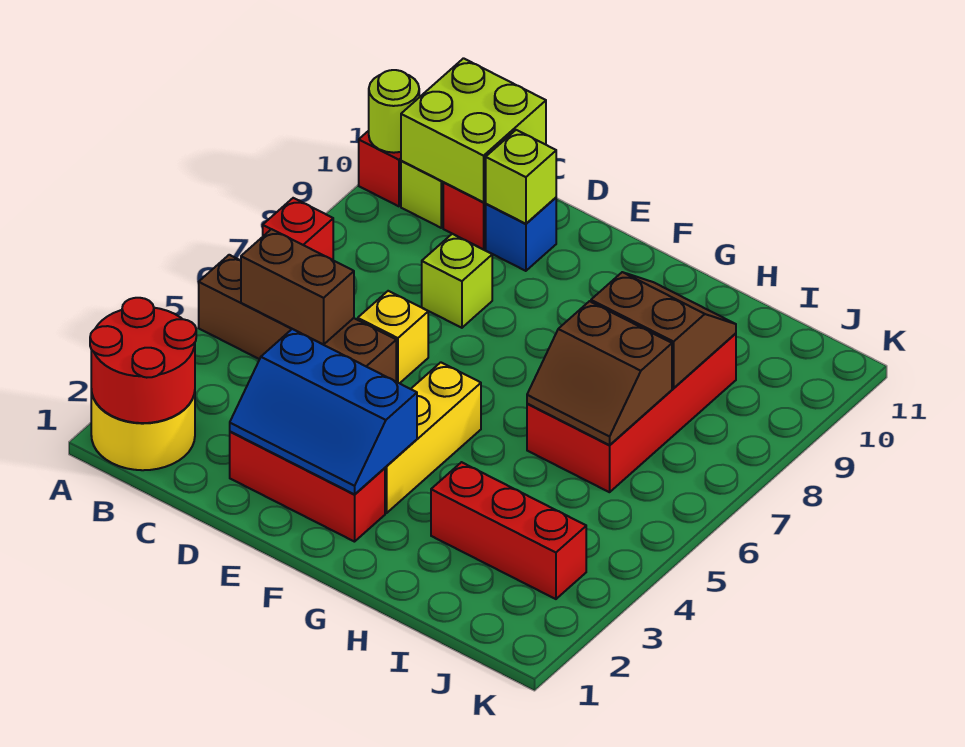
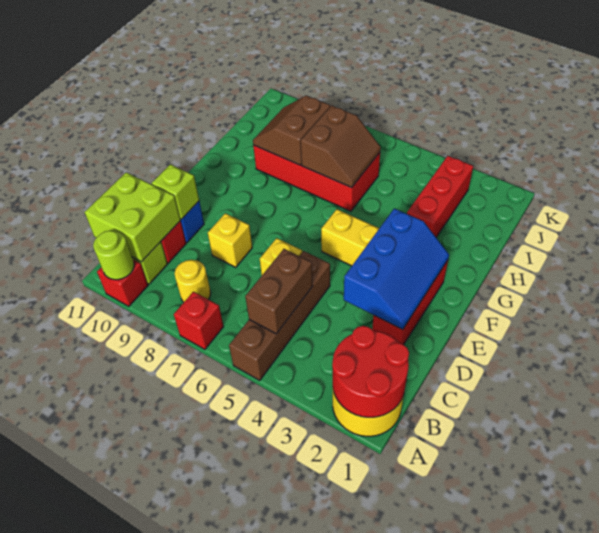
none -> yellow 1x1 round brick [175,260,211,303]
lime 1x1 brick [422,234,492,328] -> yellow 1x1 brick [208,213,252,267]

